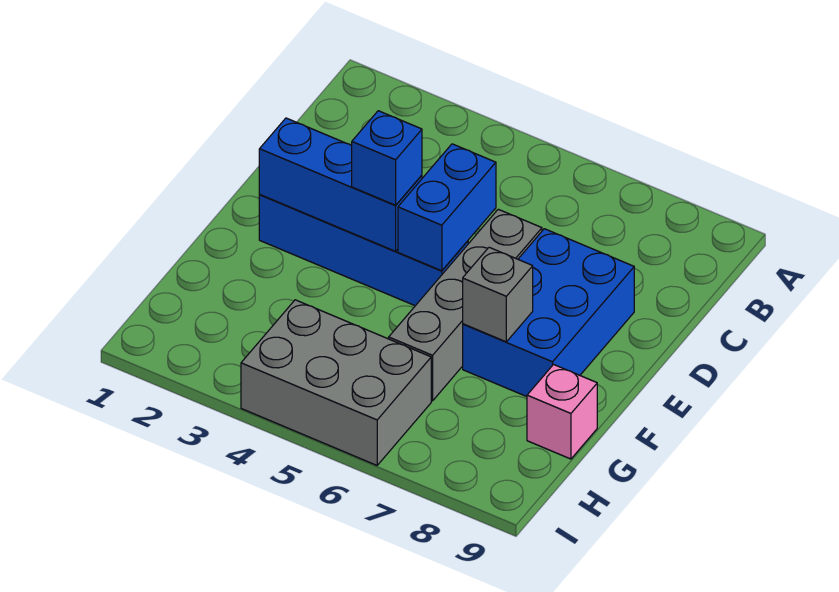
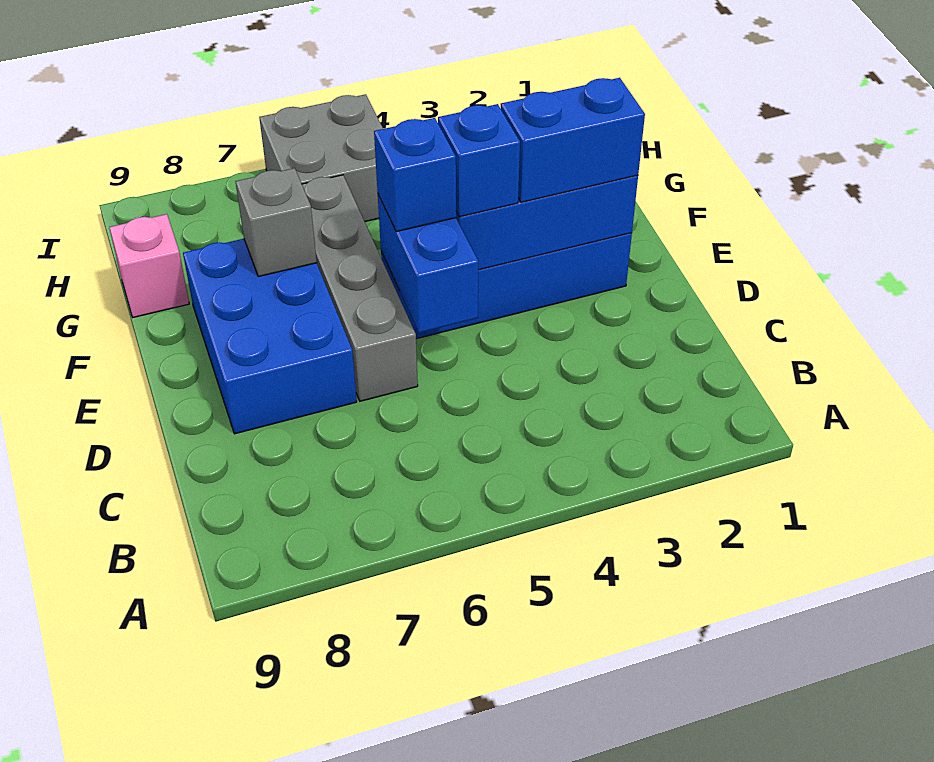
none -> blue 1x2 brick [501,78,645,202]
none -> blue 1x1 brick [374,118,456,232]
grey 2x3 brick [241,300,431,465] -> grey 2x2 brick [259,94,383,222]

